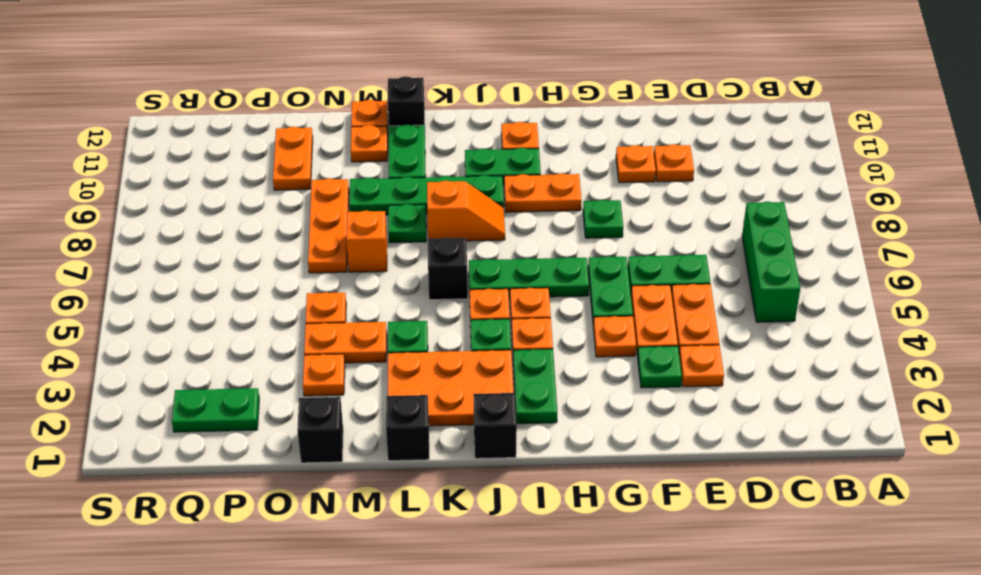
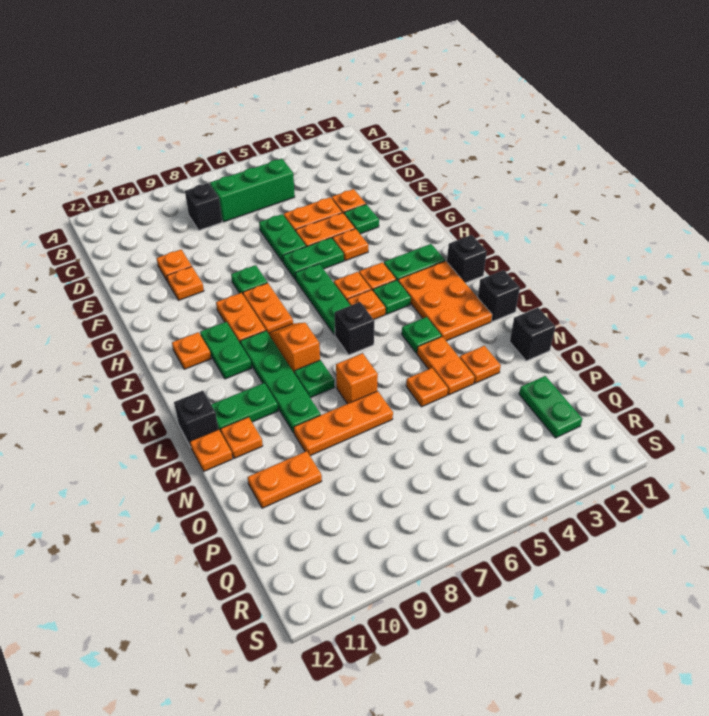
none -> black 1x1 brick [185,183,222,230]
none -> orange 1x2 plate [243,283,293,333]

